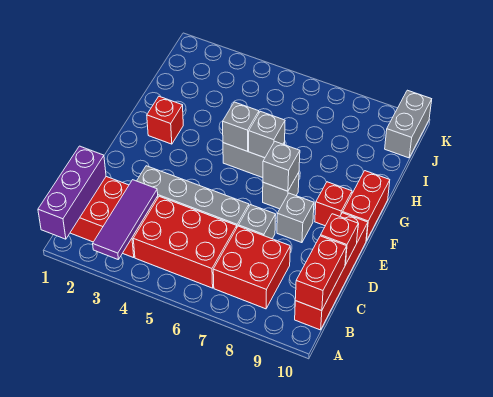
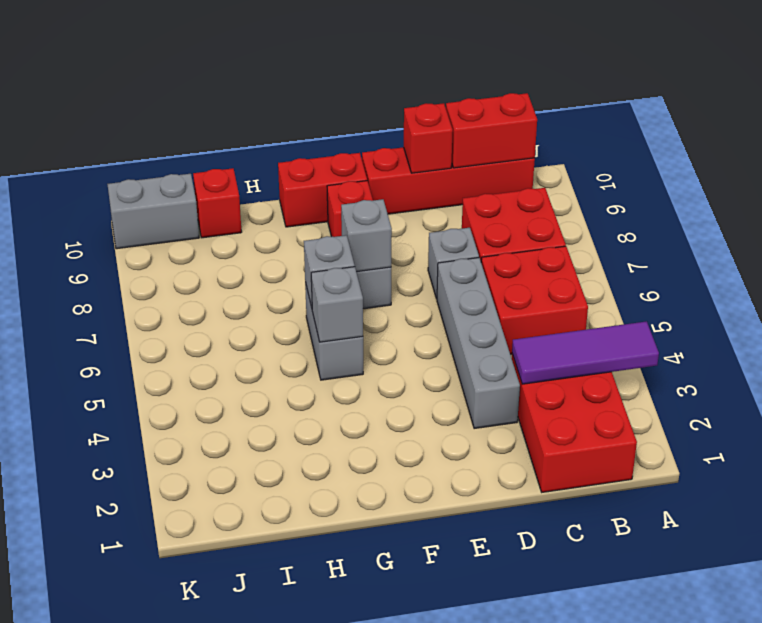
purple 1x3 brick [38,146,106,239] -> none
red 2x3 brick [133,196,237,288] -> red 2x2 brick [481,246,588,354]
grey 1x1 brick [277,193,314,243] -> none
red 1x1 brick [147,96,183,144] -> red 1x1 brick moved to [193,168,242,238]

